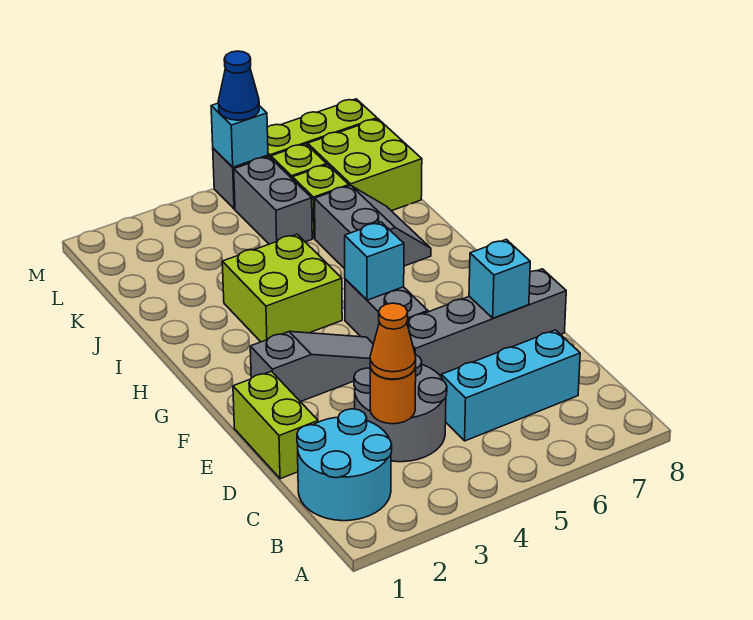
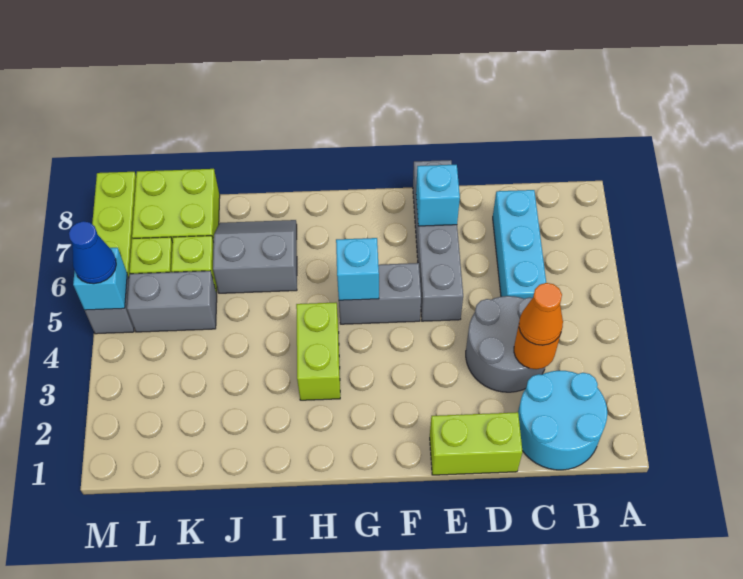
grey 1x3 slope [250,332,373,402] -> none
lime 2x2 brick [222,234,342,342] -> lime 1x2 brick [296,303,340,400]

